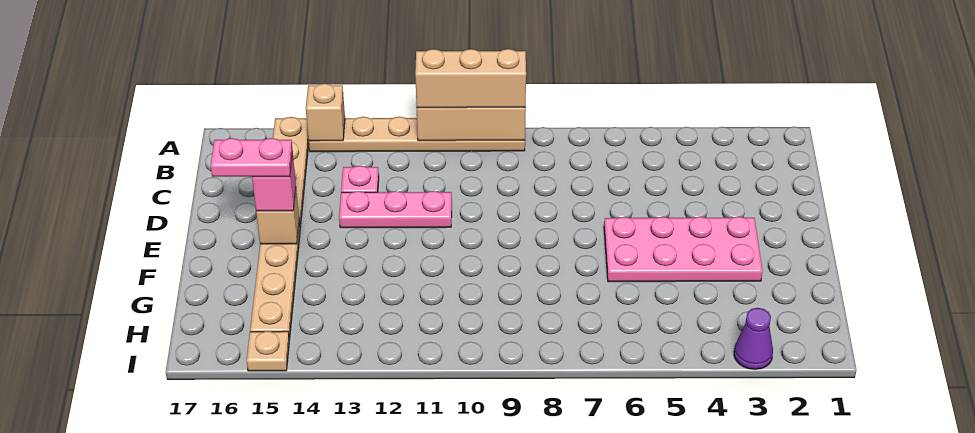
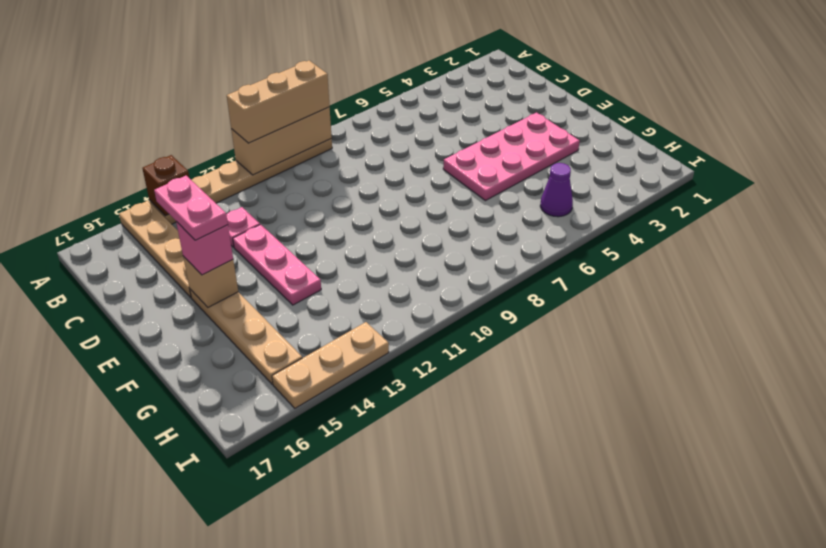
tan 1x1 brick [306,84,345,141] -> brown 1x1 brick [142,155,189,216]
pink 1x3 plate [339,191,452,228] -> pink 1x3 plate turned to [233,225,321,305]
pink 1x2 plate [211,138,293,177] -> pink 1x2 plate turned to [154,176,228,240]
purple 1x1 cone [734,308,773,370] -> purple 1x1 cone moved to [540,163,573,217]
tan 1x1 plate [246,331,289,371] -> tan 1x3 plate [272,322,389,408]

